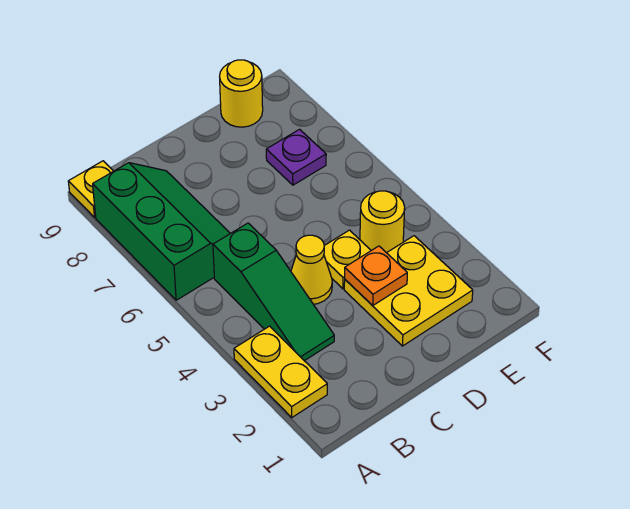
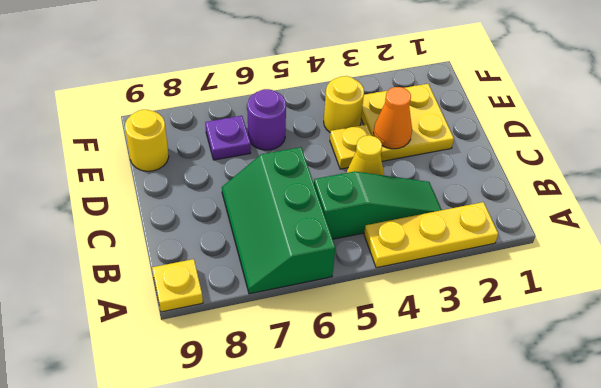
yellow 1x2 plate [234,326,327,417] -> yellow 1x3 plate [364,202,498,268]
green 2x3 slope [93,163,230,300] -> green 2x3 slope turned to [222,147,335,294]
orange 1x1 plate [345,246,407,306] -> orange 1x1 cone [373,87,412,149]
none -> purple 1x1 round brick [247,89,286,150]

